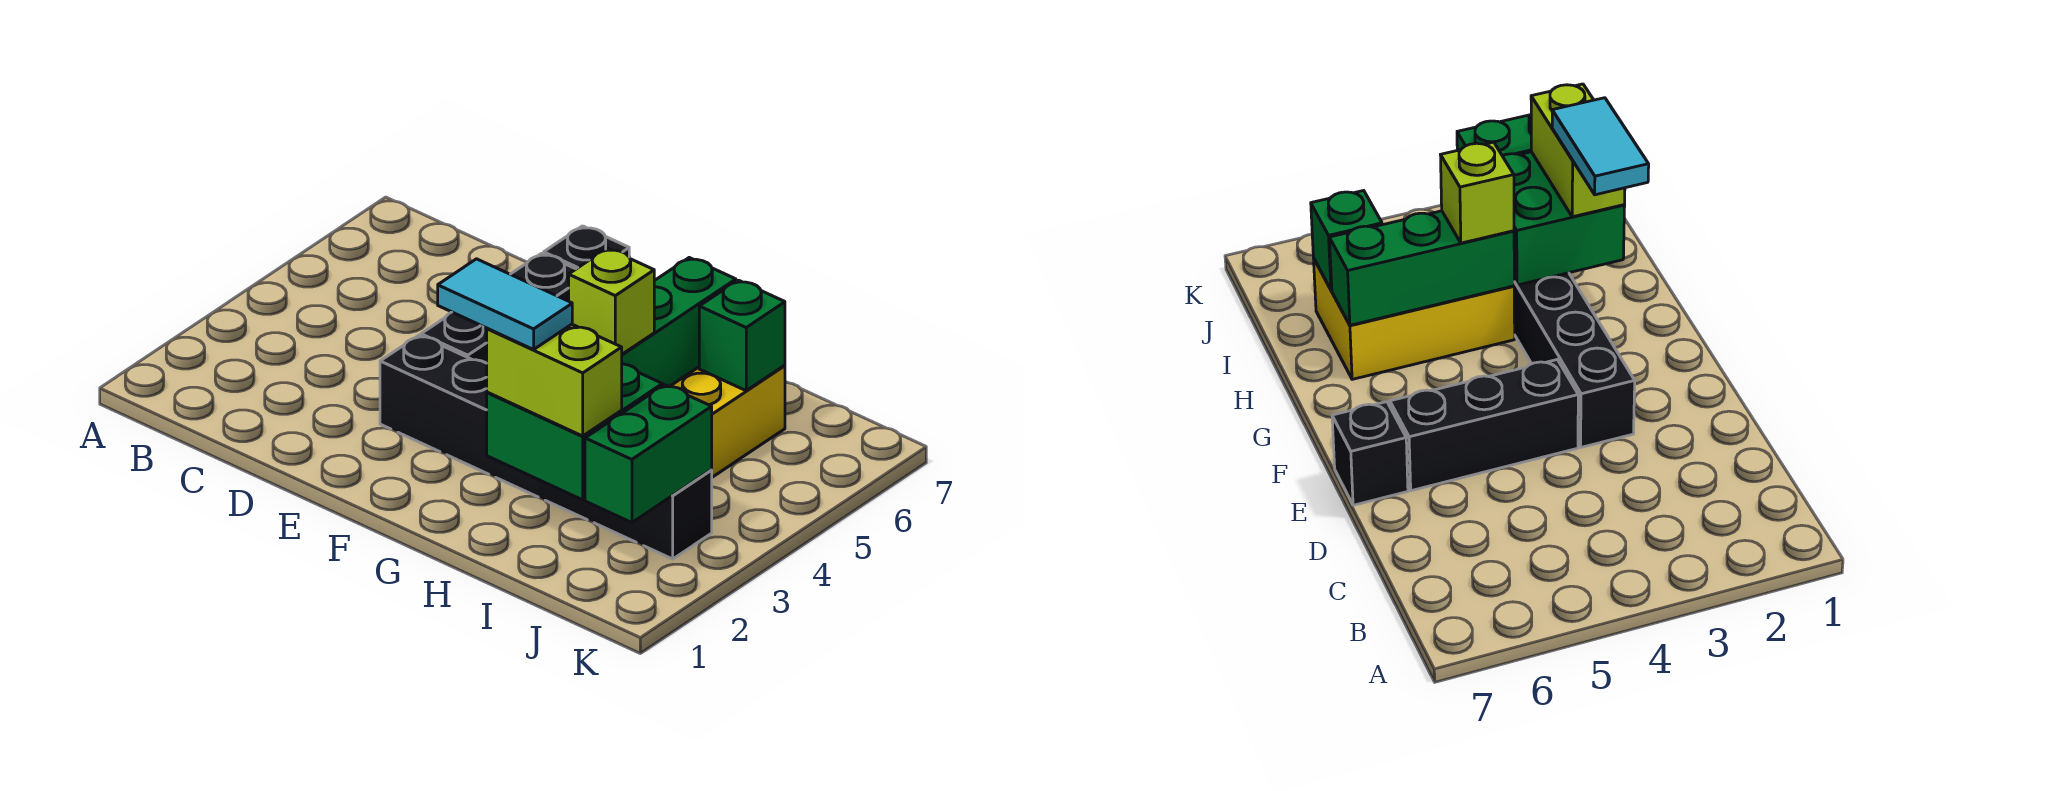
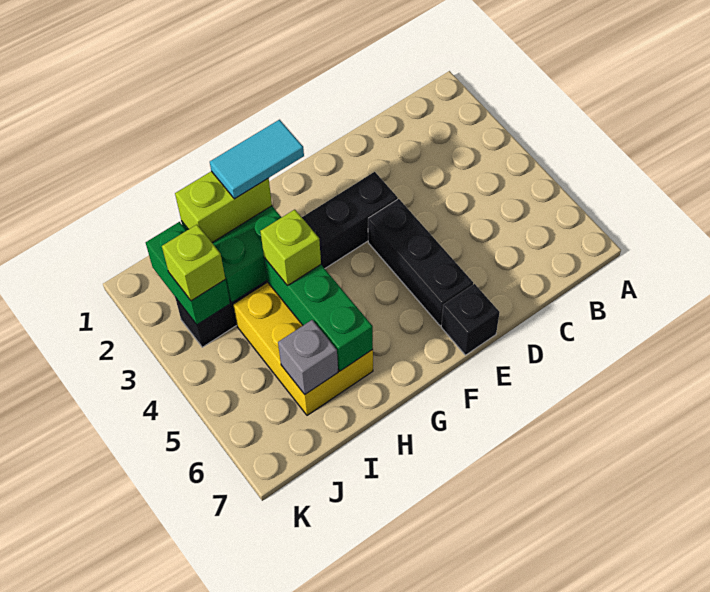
green 1x1 brick [699,280,785,391] -> grey 1x1 brick [278,320,338,394]
none -> lime 1x1 brick [162,225,225,301]

